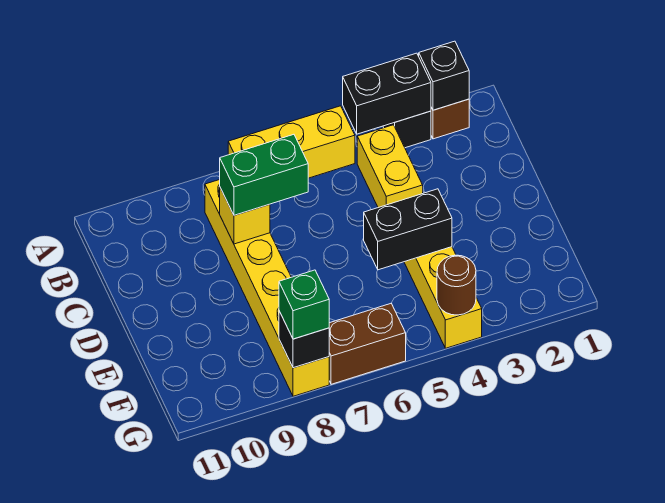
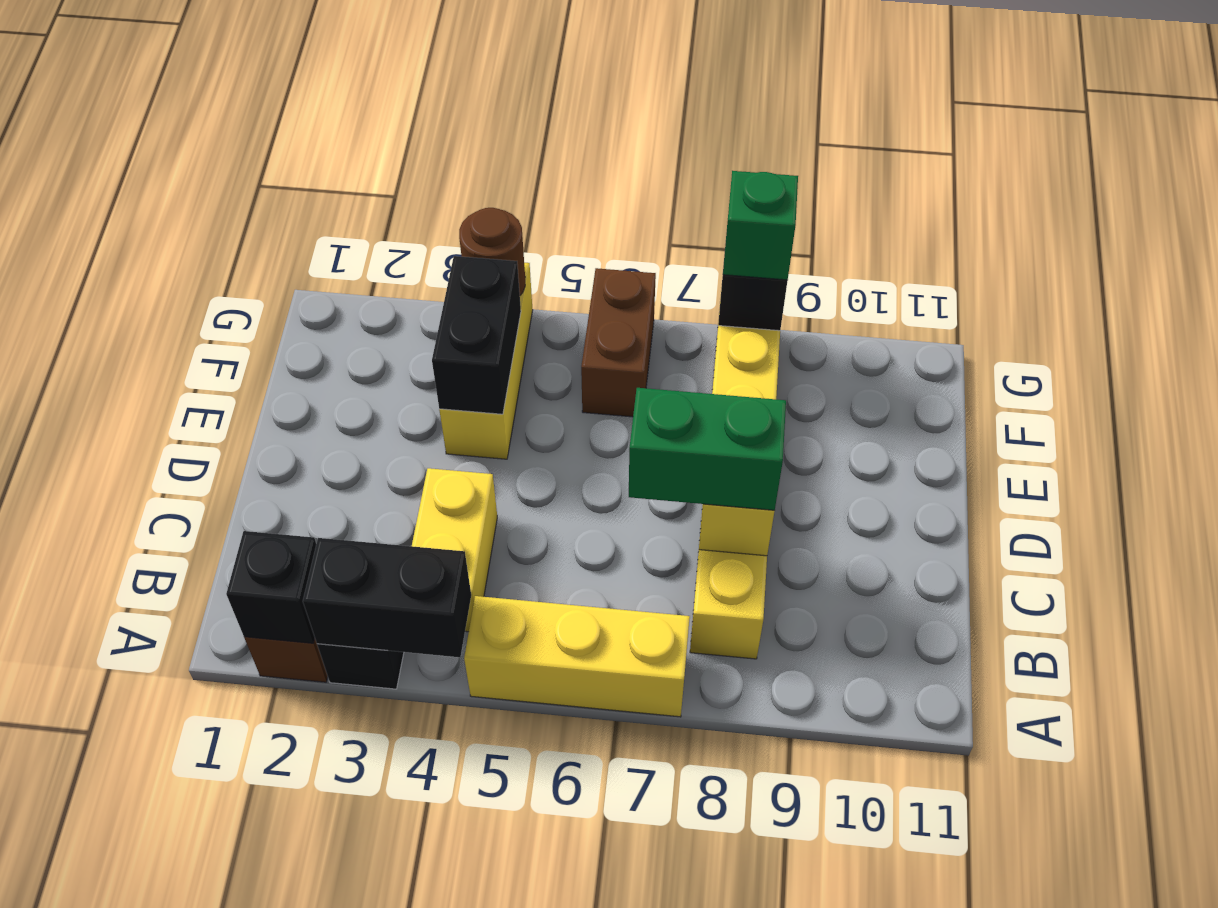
black 1x2 brick [364,189,452,270] -> black 1x2 brick turned to [432,256,521,414]
brown 1x2 brick [329,303,406,384] -> brown 1x2 brick turned to [581,268,656,417]

